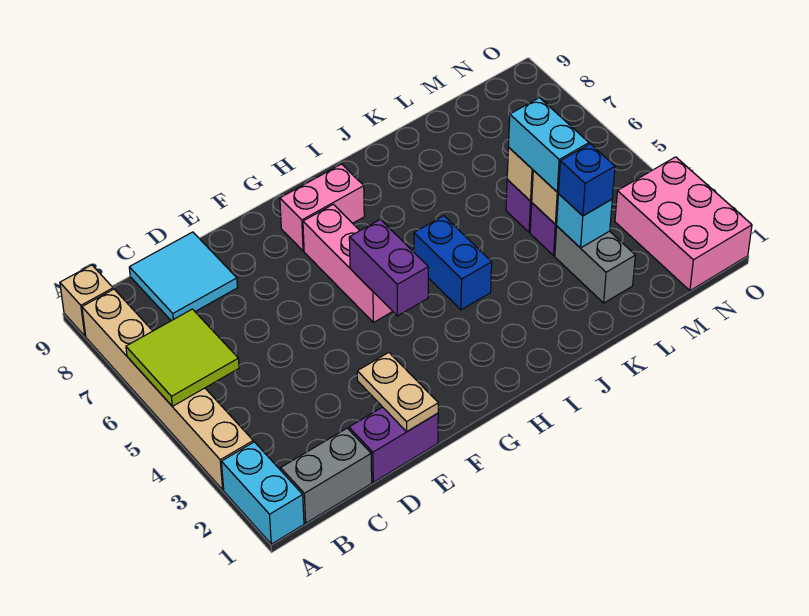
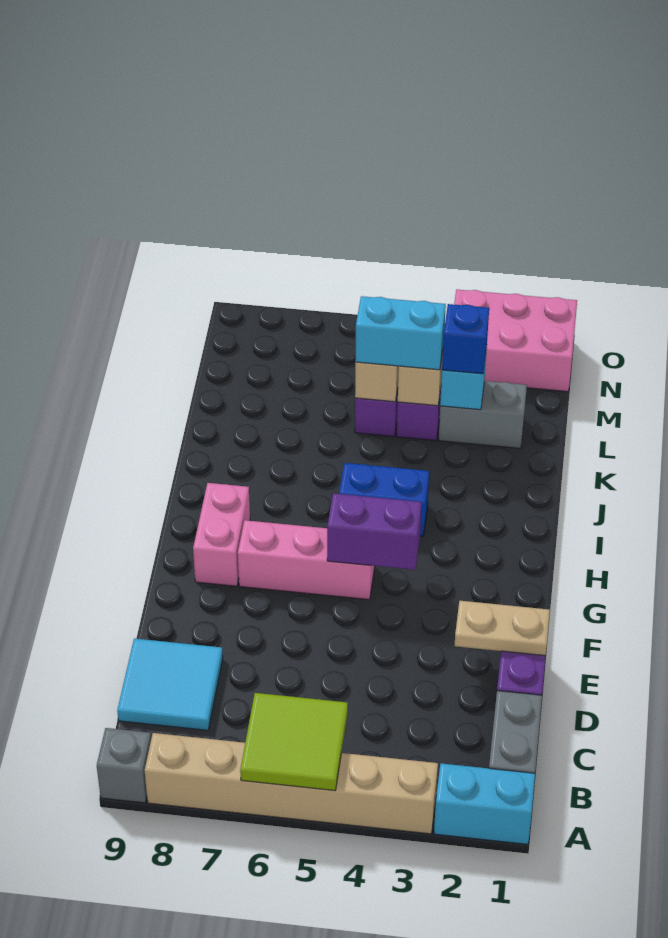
tan 1x1 brick [60,265,113,336] -> grey 1x1 brick [97,728,151,803]

